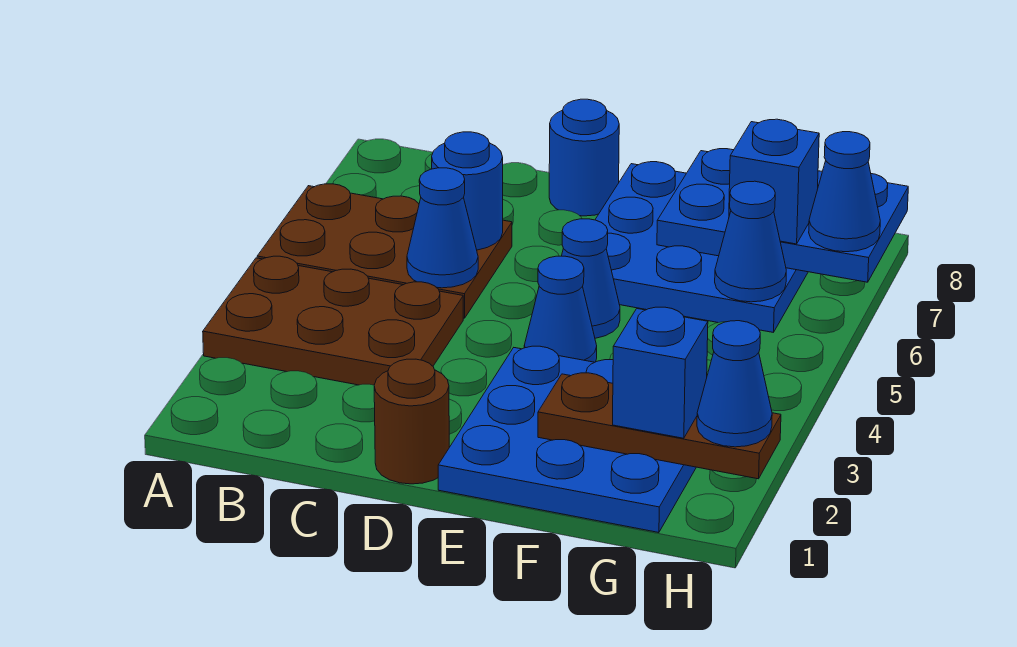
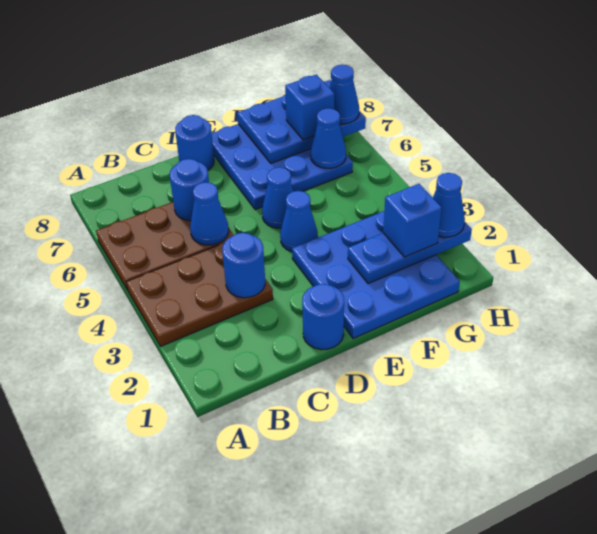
none -> blue 1x1 round brick [222,233,265,298]
brown 1x1 round brick [374,359,449,484] -> blue 1x1 round brick [302,284,344,350]
brown 1x3 plate [538,373,781,479] -> blue 1x3 plate [348,222,472,284]

